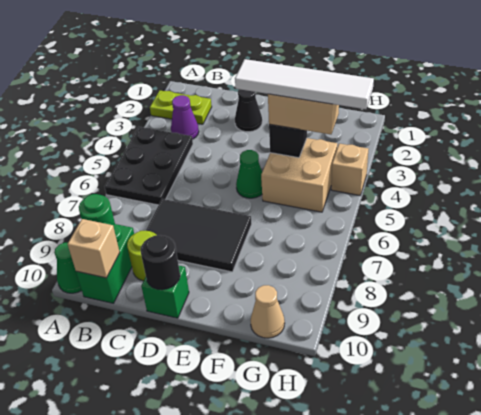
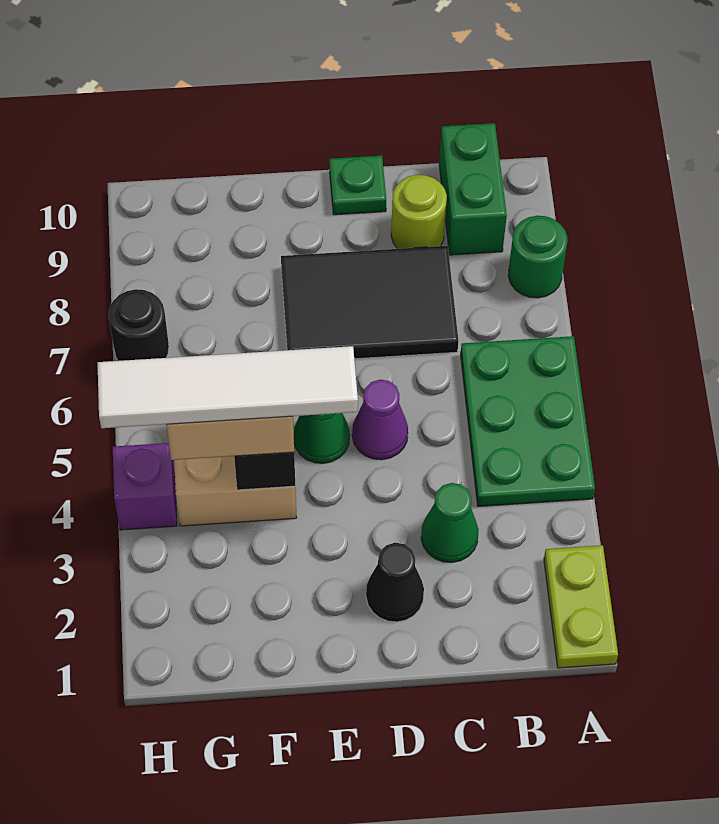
lime 1x2 plate [150,90,212,124] -> lime 1x2 plate turned to [544,545,618,668]
black 2x3 plate [105,127,193,205] -> green 2x3 plate [461,336,595,506]
green 1x1 cone [54,243,82,293] -> green 1x1 cone moved to [421,483,479,562]
purple 1x1 cone [171,95,199,139] -> purple 1x1 cone moved to [352,380,408,460]
tan 1x1 brick [68,219,120,278] -> none
green 1x1 brick [141,266,189,318] -> green 1x1 plate [329,156,386,215]
black 1x1 round brick [141,235,180,290] -> black 1x1 round brick moved to [109,289,169,361]
tan 1x1 cone [250,285,285,338] -> none
tan 1x1 brick [331,144,368,195] -> purple 1x1 brick [113,443,177,530]

